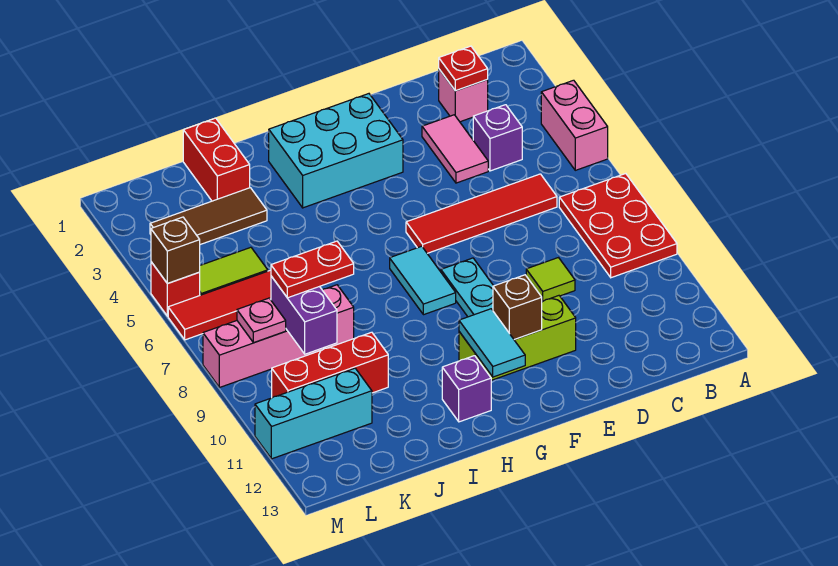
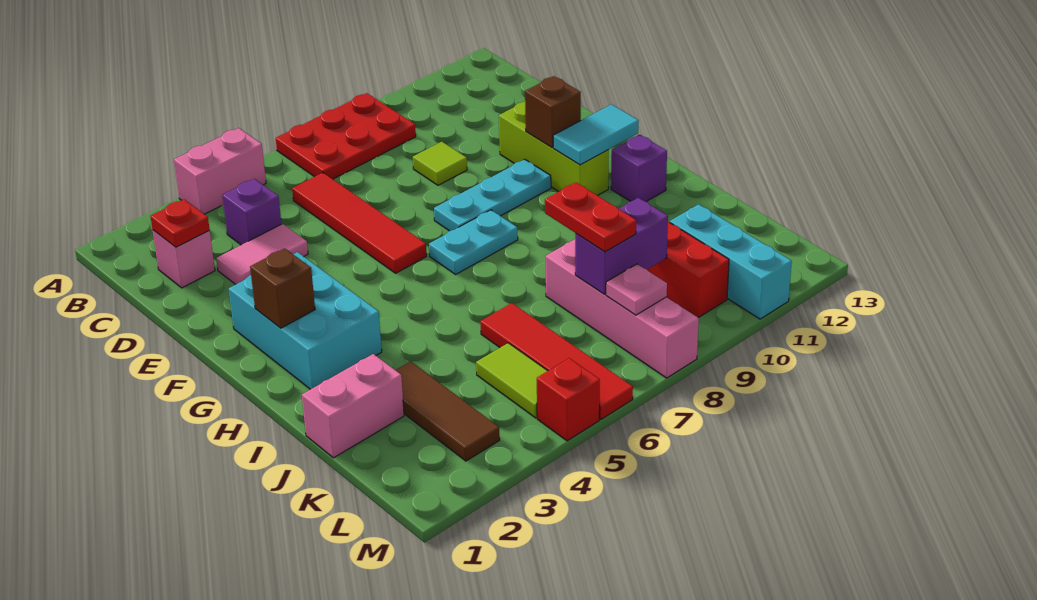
cyan 1x2 tile [390,246,456,315] -> cyan 1x2 plate [429,210,518,274]
red 1x2 brick [183,118,250,201] -> pink 1x2 brick [302,354,404,458]
brown 1x1 brick [151,217,200,284] -> brown 1x1 brick moved to [250,248,315,328]

